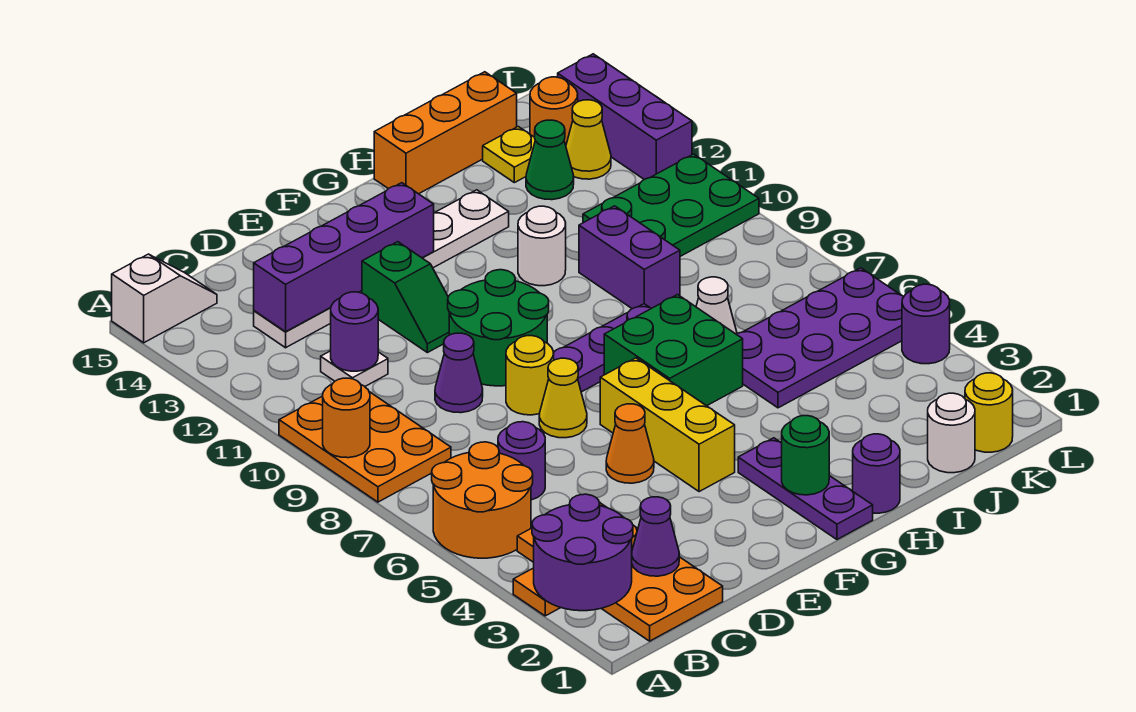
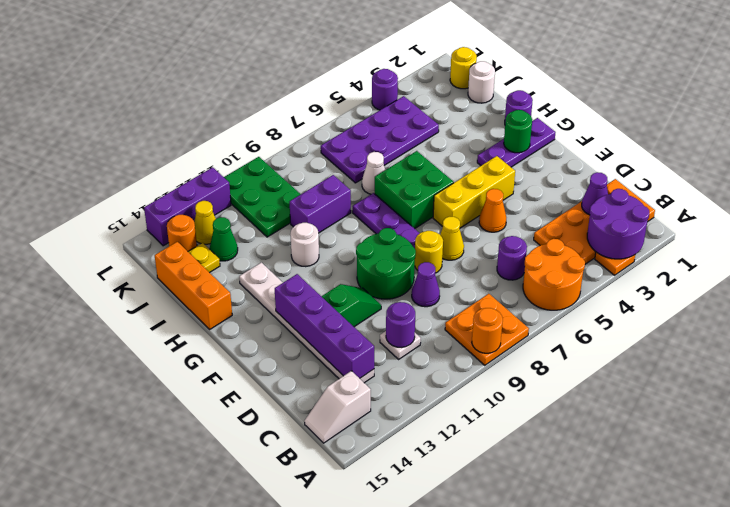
orange 2x3 plate [279,392,451,502] -> orange 2x2 plate [445,294,529,365]
white 1x2 slope [112,254,217,343] -> white 1x2 slope turned to [305,371,371,443]
purple 2x4 plate [737,268,904,408] -> purple 2x4 plate turned to [321,96,439,183]

